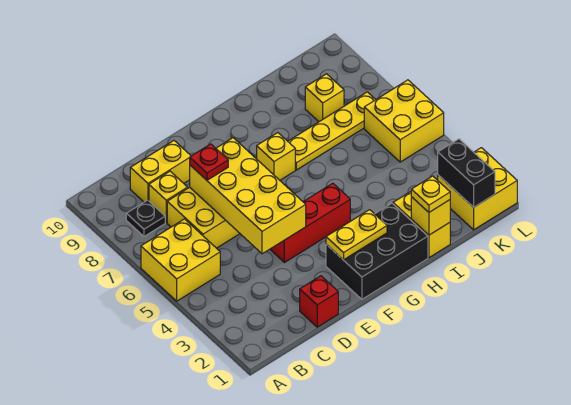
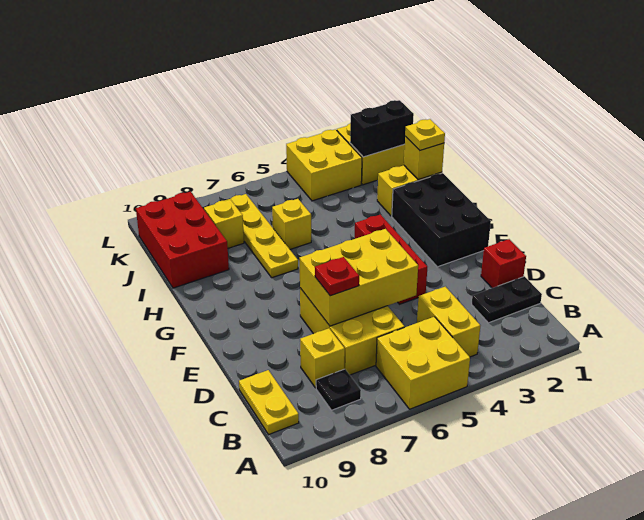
none -> black 1x2 plate [472,276,542,323]
yellow 1x2 brick [130,141,191,202] -> yellow 1x2 brick moved to [417,287,480,357]
yellow 2x4 brick [190,138,306,254] -> yellow 2x3 brick [299,229,418,326]
yellow 1x2 plate [326,210,387,260] -> yellow 1x2 plate moved to [239,370,299,435]
yellow 1x1 brick [257,133,295,180] -> yellow 1x1 brick moved to [272,199,311,249]
none -> red 2x3 brick [136,192,229,288]
yellow 2x2 brick [364,80,444,162] -> yellow 2x2 brick moved to [286,129,362,201]

